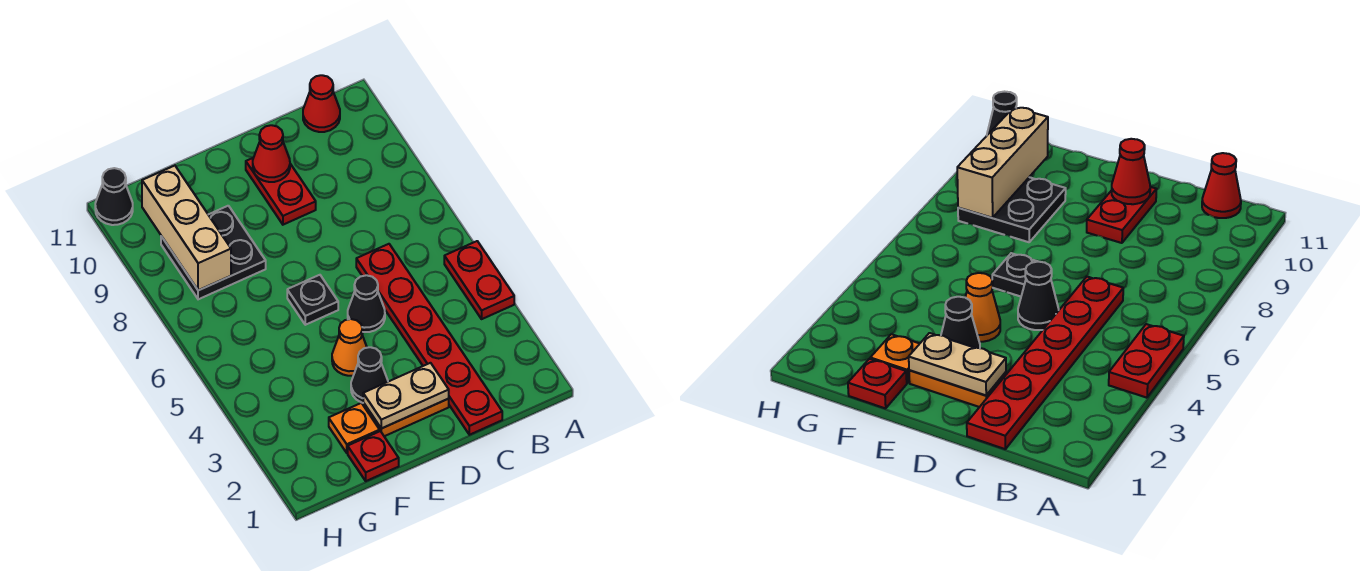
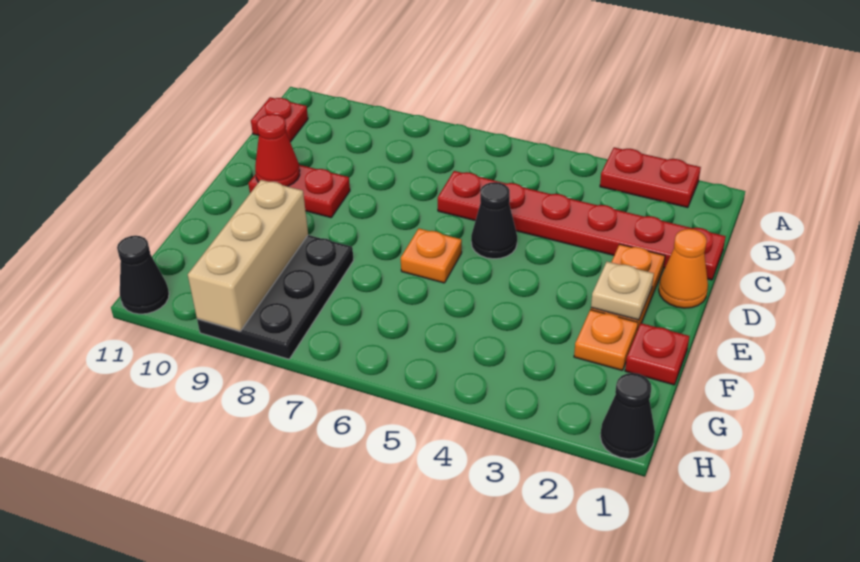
red 1x2 plate [444,241,514,319] -> red 1x2 plate moved to [600,147,701,208]
red 1x1 cone [303,75,340,132] -> red 1x1 plate [251,97,308,142]
tan 1x2 plate [363,363,449,429] -> tan 1x1 plate [591,262,654,320]
black 1x1 cone [351,347,388,403] -> black 1x1 cone moved to [600,373,655,459]
orange 1x1 cone [332,319,367,376] -> orange 1x1 cone moved to [659,229,708,308]
black 1x1 plate [287,275,338,325] -> orange 1x1 plate [401,229,462,283]
black 2x2 plate [161,206,266,299] -> black 2x3 plate [197,235,354,359]
tan 1x3 brick [142,166,231,290] -> tan 1x3 brick turned to [188,180,308,331]

